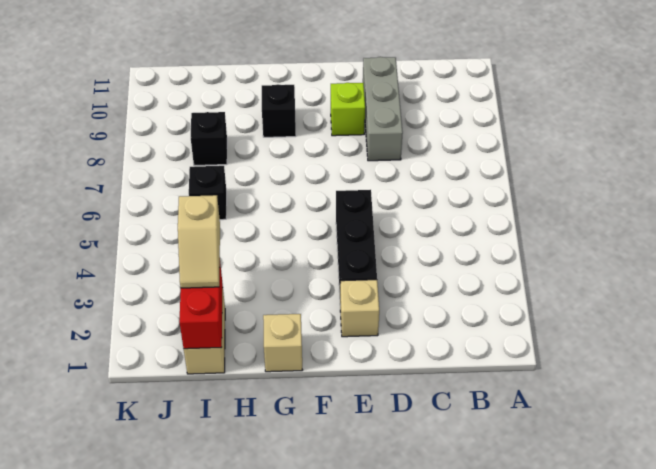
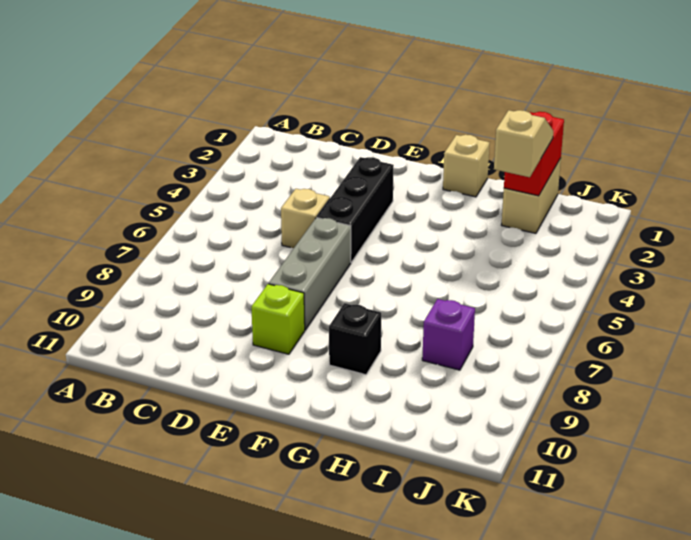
grey 1x3 brick [363,57,403,161] -> grey 1x3 brick moved to [269,218,351,330]
tan 1x1 brick [340,280,379,337] -> tan 1x1 brick moved to [281,189,330,248]
black 1x1 brick [189,166,227,220] -> none
black 1x1 brick [191,112,227,165] -> purple 1x1 brick [422,299,475,370]

